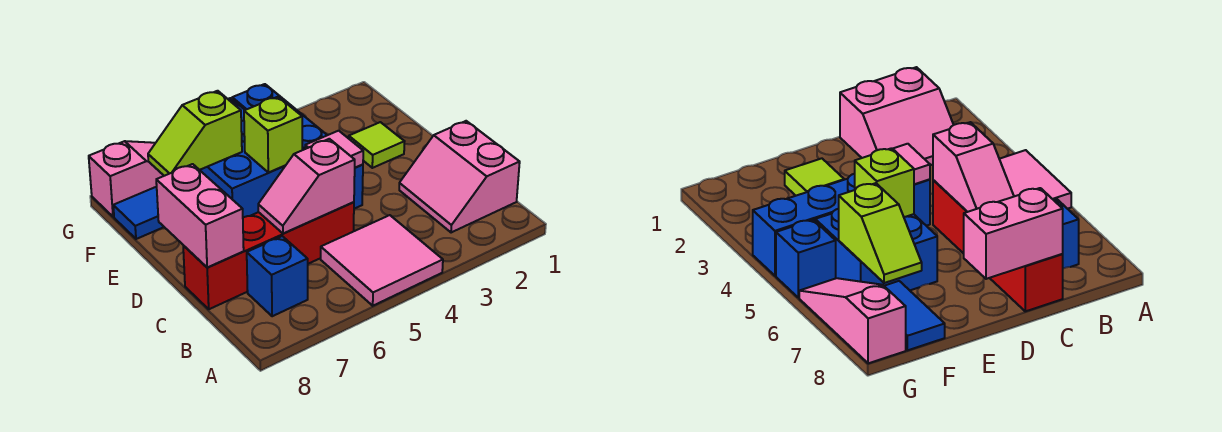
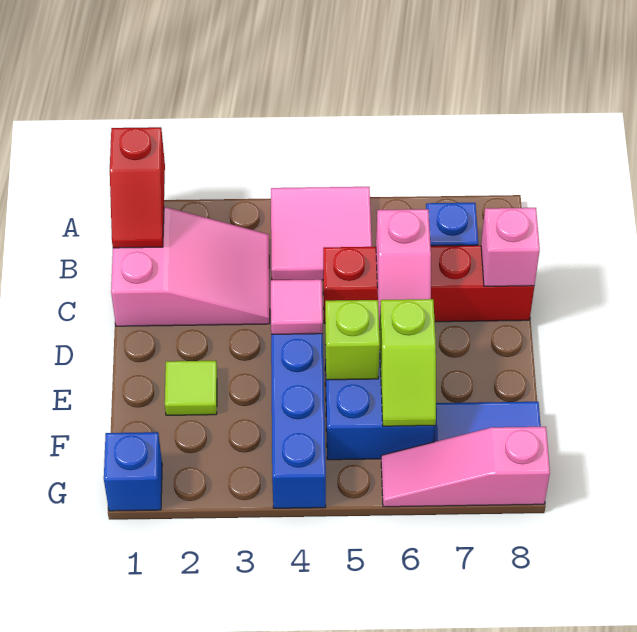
none -> red 1x2 slope [110,127,165,248]
pink 2x2 slope [399,121,520,233] -> pink 2x3 slope [111,207,270,326]
pink 1x2 slope [258,139,355,233] -> pink 1x2 slope turned to [376,209,431,329]
pink 1x2 brick [156,164,244,268] -> pink 1x1 brick [481,208,540,286]
lime 1x2 slope [148,91,242,176] -> lime 1x2 slope turned to [379,299,436,426]
blue 1x1 brick [776,220,836,298] -> blue 1x1 brick moved to [104,432,162,511]

